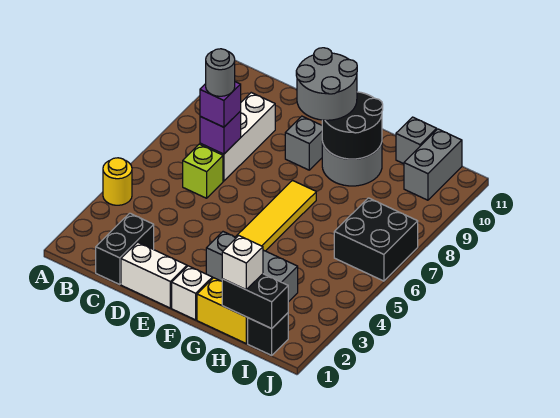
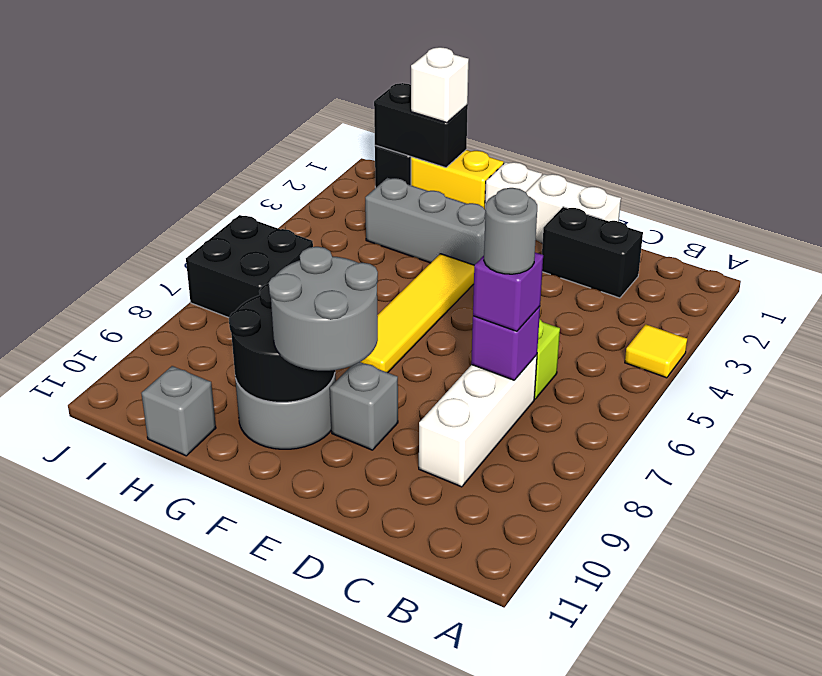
yellow 1x1 round brick [103,158,132,205] -> yellow 1x1 tile [625,324,687,378]
black 1x2 brick [96,213,154,285] -> black 1x2 brick turned to [542,207,643,298]
grey 1x2 brick [404,129,462,200] -> none

